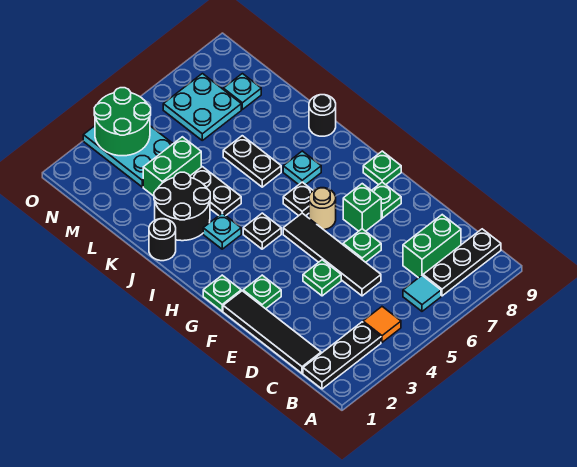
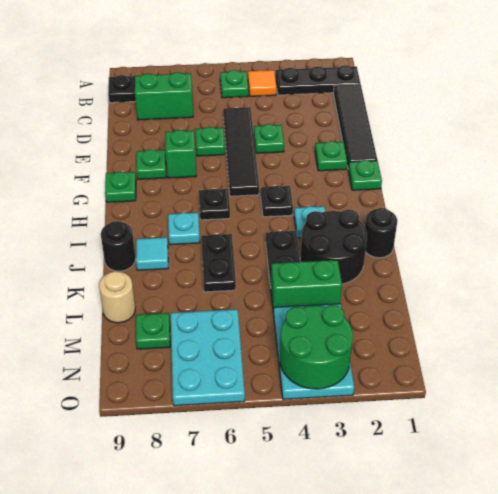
none -> green 1x1 plate [220,70,248,98]
cyan 1x1 tile [403,276,441,311] -> cyan 1x1 tile moved to [136,237,168,270]
tan 1x1 round brick [309,188,336,230] -> tan 1x1 round brick moved to [99,271,135,323]
cyan 2x2 plate [163,74,241,140] -> cyan 2x3 plate [171,309,245,406]
cyan 1x1 plate [223,74,261,109] -> green 1x1 plate [136,313,170,349]

